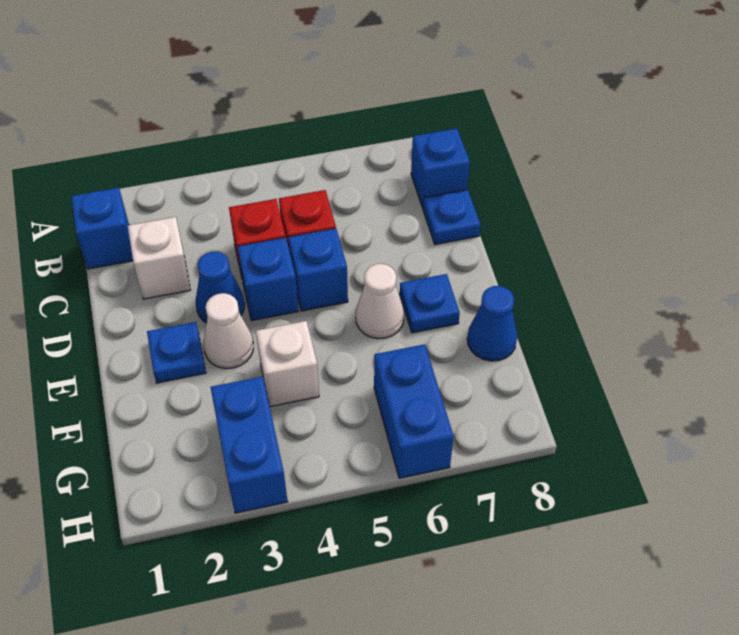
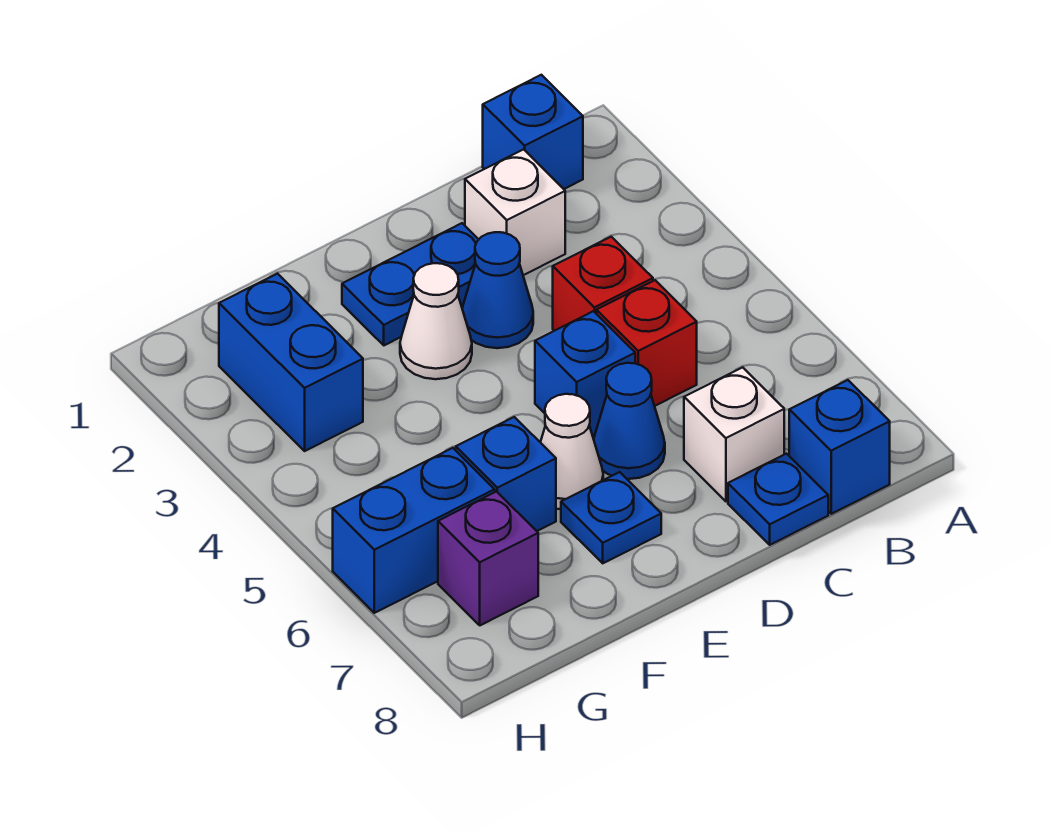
blue 1x1 brick [237,238,298,321] -> blue 1x1 brick moved to [456,417,556,531]
blue 1x1 plate [147,322,206,383] -> blue 1x2 plate [342,223,479,345]
white 1x1 brick [256,321,319,407] -> white 1x1 brick moved to [684,367,784,501]
blue 1x1 cone [467,286,517,361] -> blue 1x1 cone moved to [594,363,665,479]
blue 1x2 brick [211,376,288,513] -> blue 1x2 brick turned to [219,274,363,451]
none -> purple 1x1 brick [438,492,538,625]

